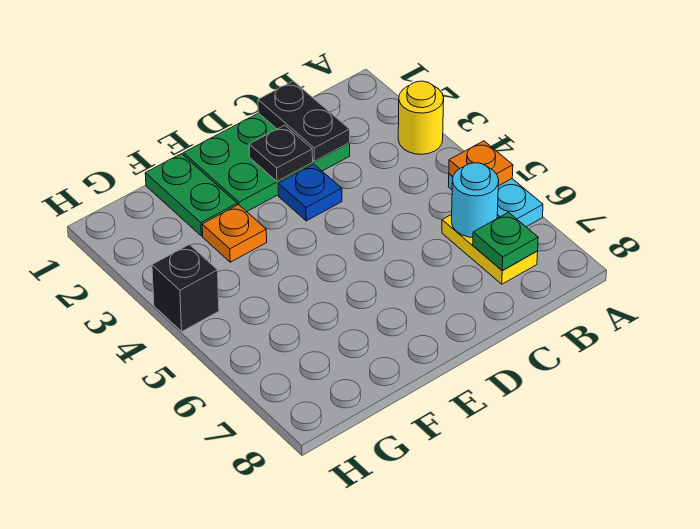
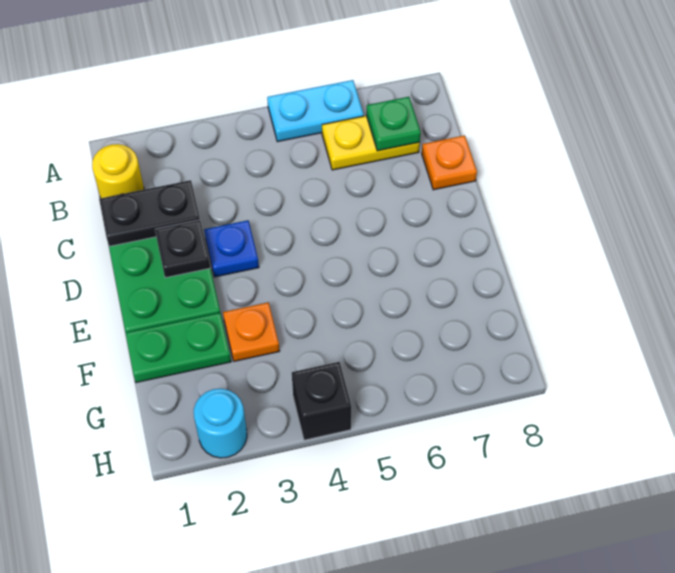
yellow 1x1 round brick [398,81,444,154] -> yellow 1x1 round brick moved to [92,144,144,198]
orange 1x1 plate [449,141,513,186] -> orange 1x1 plate moved to [422,135,477,190]
cyan 1x1 round brick [452,163,499,237] -> cyan 1x1 round brick moved to [194,389,247,458]

